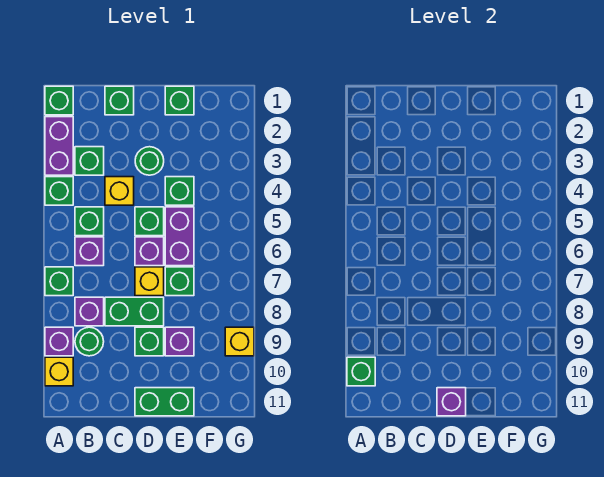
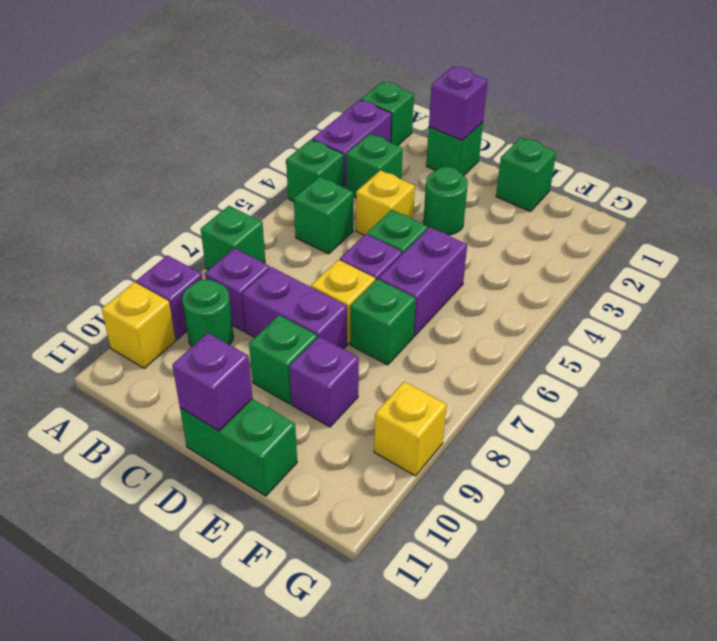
green 1x1 brick [347,357,375,386] -> none
purple 1x1 brick [75,237,104,266] -> purple 1x1 brick moved to [429,66,488,141]
green 1x2 brick [105,297,164,326] -> purple 1x2 brick [242,267,347,349]
green 1x1 brick [165,177,194,205] -> none

